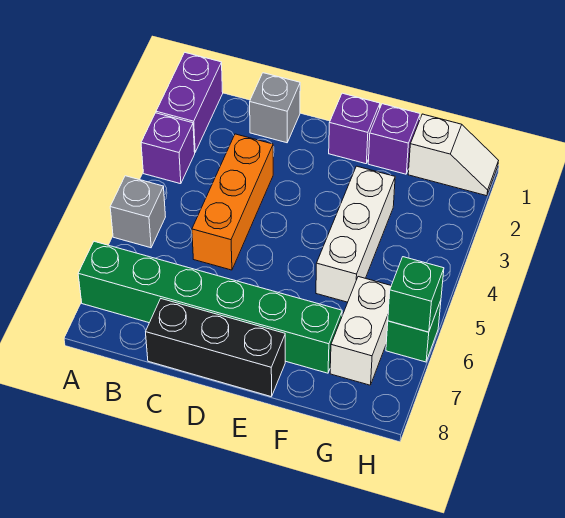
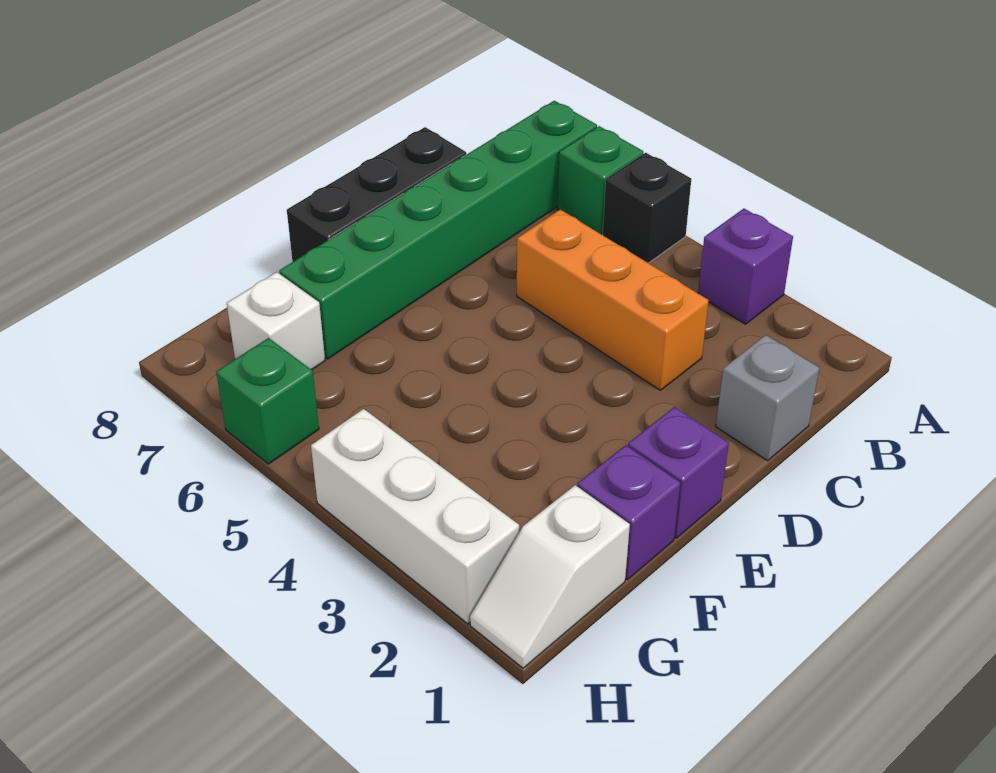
purple 1x2 brick [156,53,223,152] -> none
grey 1x1 brick [110,176,165,248] -> black 1x1 brick [603,153,691,263]
white 1x3 brick [316,166,395,302] -> white 1x3 brick moved to [311,409,519,624]
white 1x2 brick [330,277,391,385] -> white 1x1 brick [227,272,325,370]
green 1x1 brick [388,257,444,332] -> green 1x1 brick moved to [557,126,643,235]

